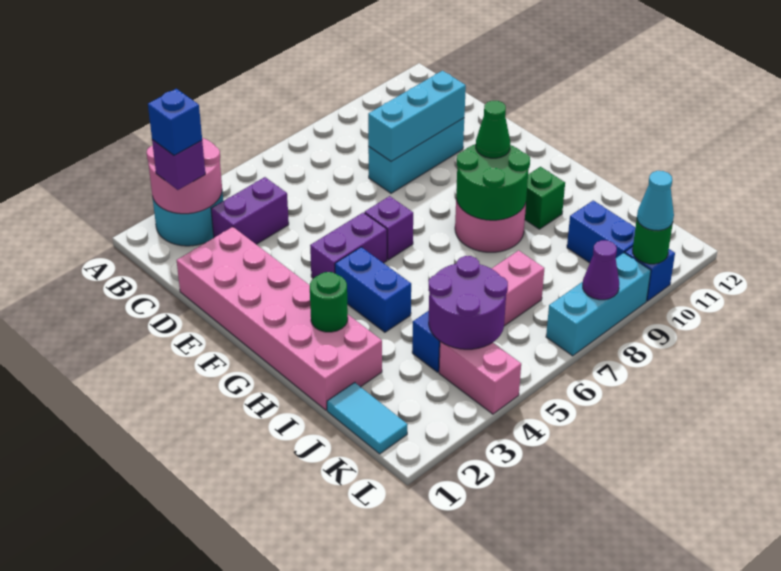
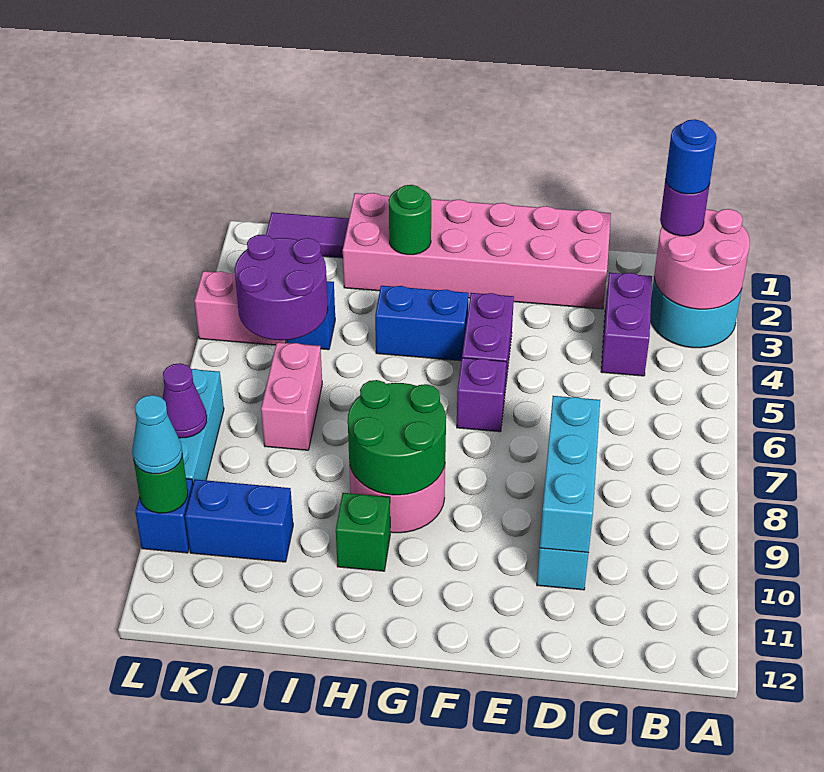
purple 1x1 brick [152,140,205,190] -> purple 1x1 round brick [660,179,710,236]
blue 1x1 brick [148,89,202,156] -> blue 1x1 round brick [666,119,717,194]
green 1x1 cone [476,101,510,158] -> none
cyan 1x2 tile [327,382,408,454] -> purple 1x2 tile [266,212,349,258]

